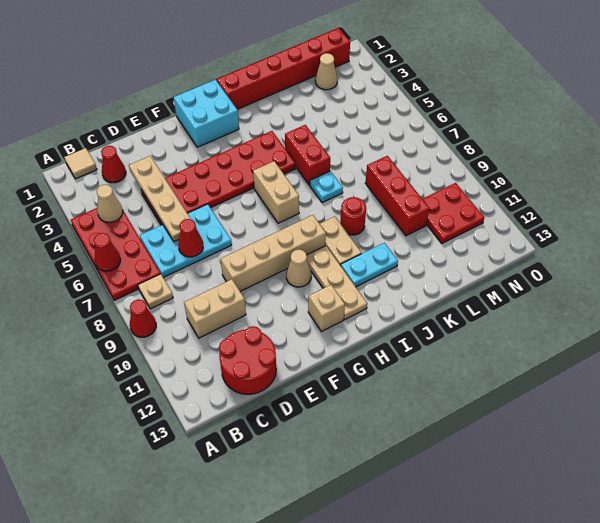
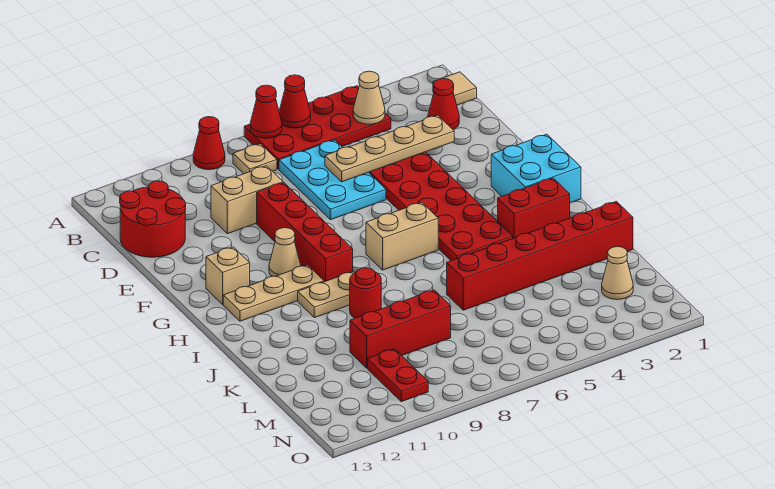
tan 1x2 brick [184,279,246,338] -> tan 1x2 brick turned to [211,166,283,234]
red 1x1 cone [178,219,203,257] -> red 1x1 cone moved to [250,85,282,138]
tan 1x4 brick [221,215,326,291] -> red 1x4 brick [257,183,353,282]
red 1x6 brick [217,28,350,109] -> red 1x6 brick turned to [447,202,633,310]
cyan 1x2 plate [341,243,398,287] -> none
red 1x2 brick [285,125,330,185] -> red 1x2 brick moved to [498,178,570,238]
cyan 1x1 plate [310,171,343,203] -> none
red 2x2 plate [423,183,484,243] -> red 1x2 plate [367,349,428,402]

